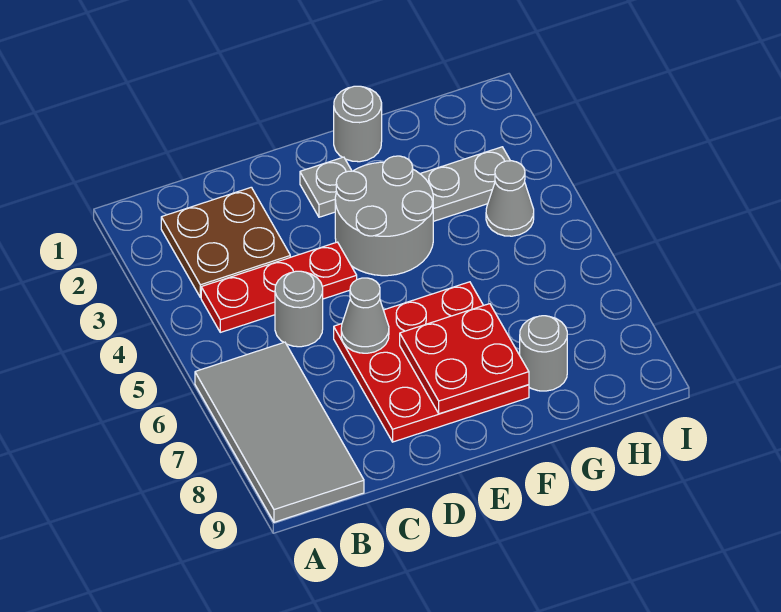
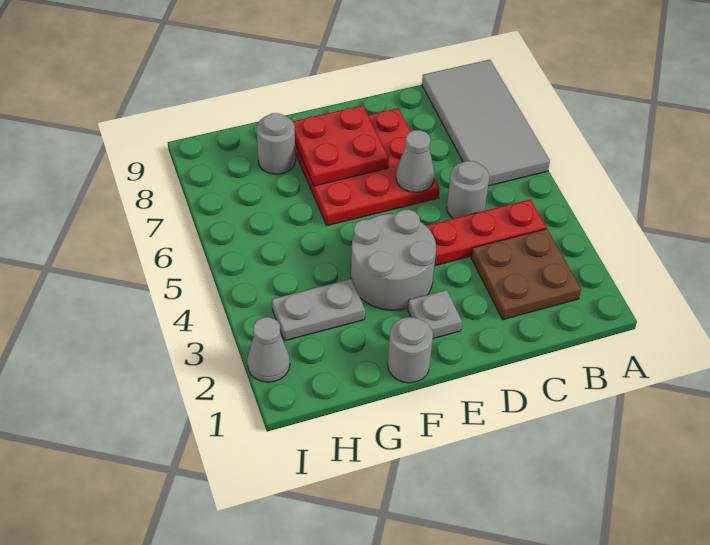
grey 1x1 cone [486,161,534,236] -> grey 1x1 cone moved to [247,317,290,382]

